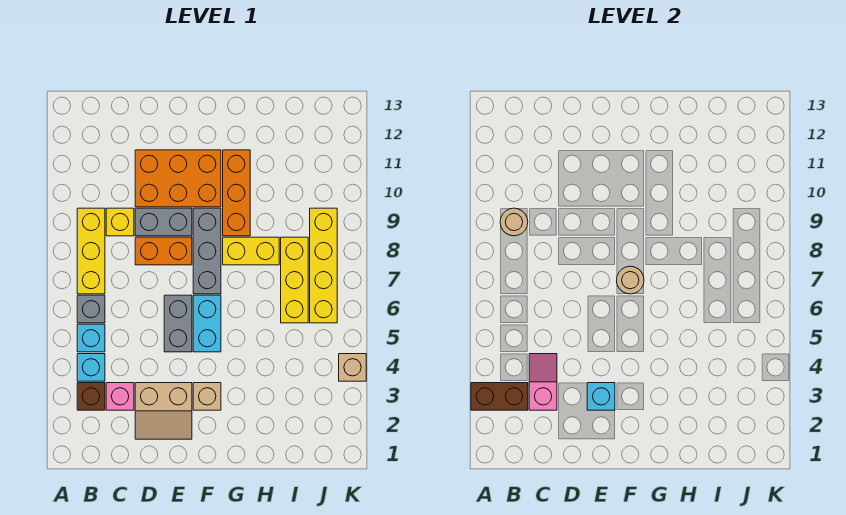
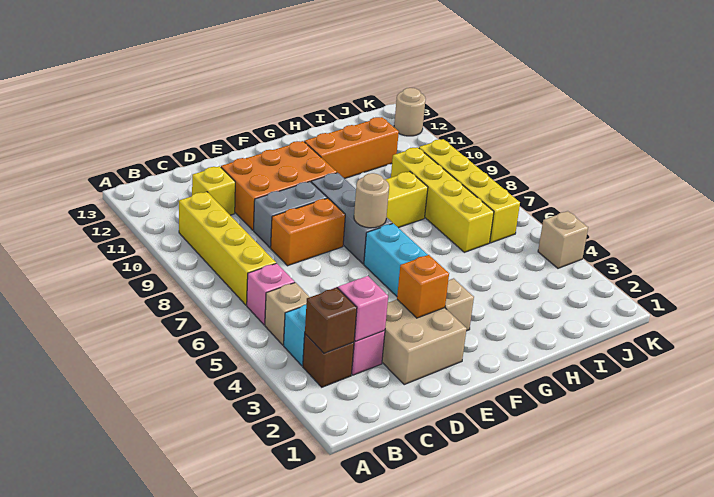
brown 1x2 brick [471,383,528,410] -> brown 1x1 brick [305,288,357,353]
cyan 1x1 brick [77,324,105,352] -> tan 1x1 brick [265,283,309,345]
grey 1x1 brick [77,295,105,323] -> pink 1x1 brick [247,263,295,325]
yellow 1x3 brick [77,208,105,294] -> yellow 1x4 brick [179,192,276,305]
tan 1x1 round brick [500,208,528,236] -> tan 1x1 round brick moved to [394,88,426,136]
yellow 1x1 brick [106,208,134,236] -> yellow 1x1 brick moved to [192,166,235,215]
tan 2x2 slope [135,383,192,439] -> tan 2x2 brick [382,300,467,385]
cyan 1x1 brick [587,383,615,410] -> orange 1x1 brick [397,255,449,318]
grey 1x2 brick [164,295,192,352] -> none
orange 1x3 brick [223,150,250,236] -> orange 1x3 brick turned to [304,117,399,179]
yellow 1x3 brick [281,237,308,323] -> yellow 1x4 brick [391,147,494,252]

